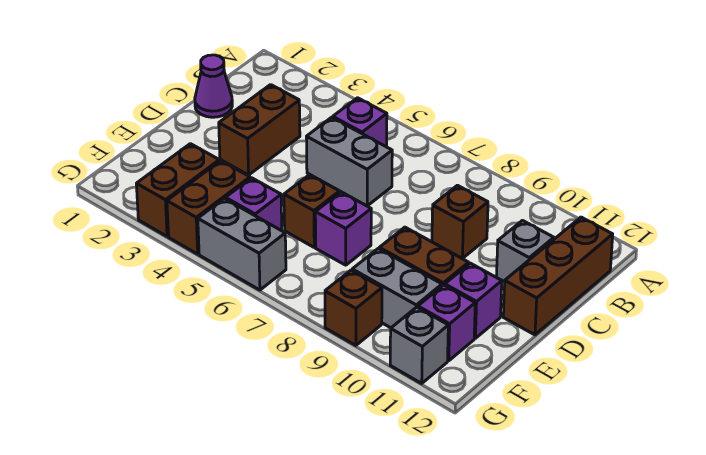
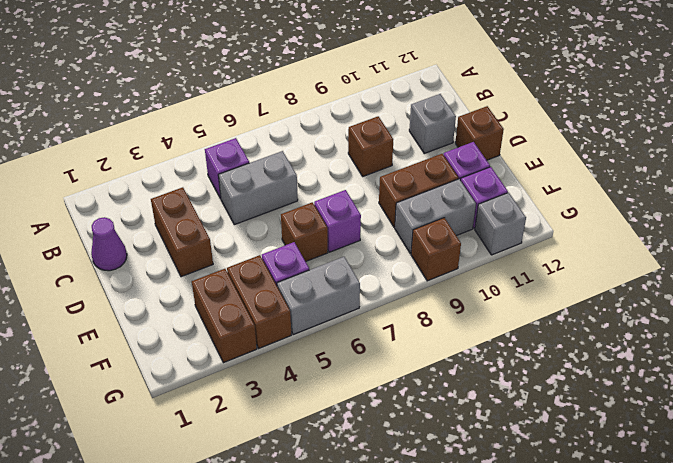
brown 1x3 brick [503,217,613,335] -> brown 1x1 brick [455,106,504,160]

